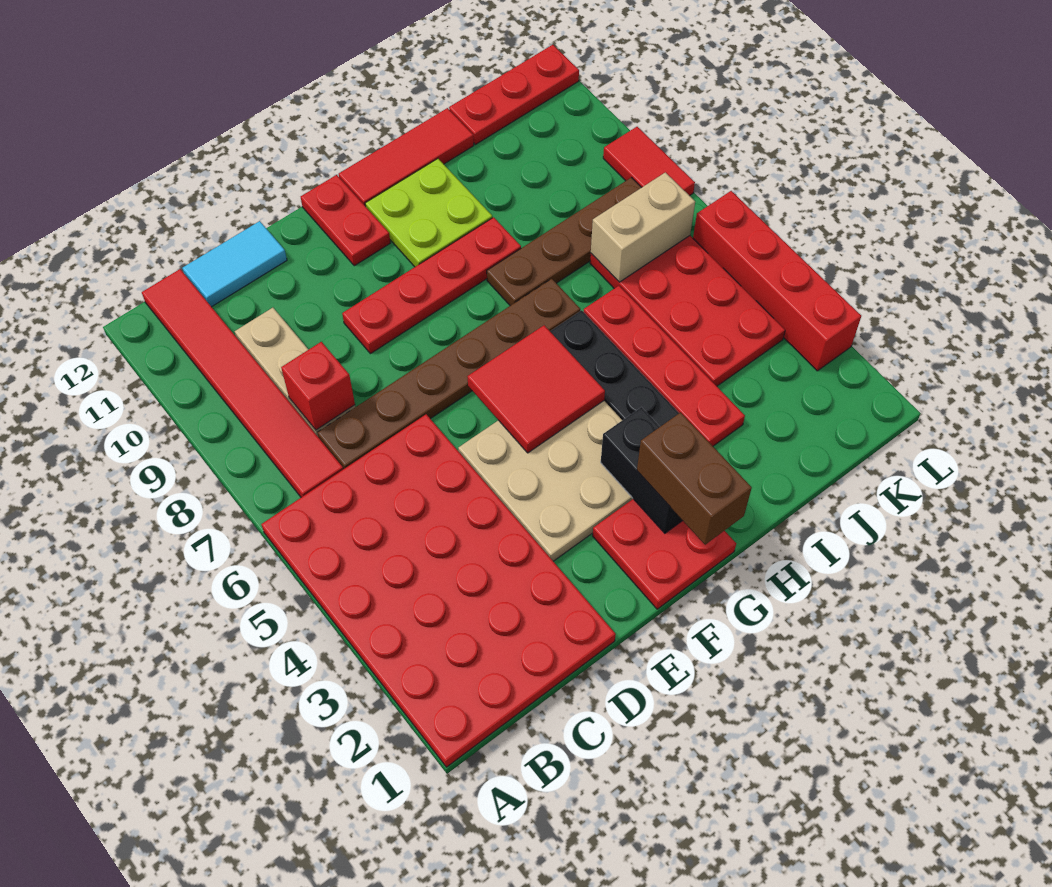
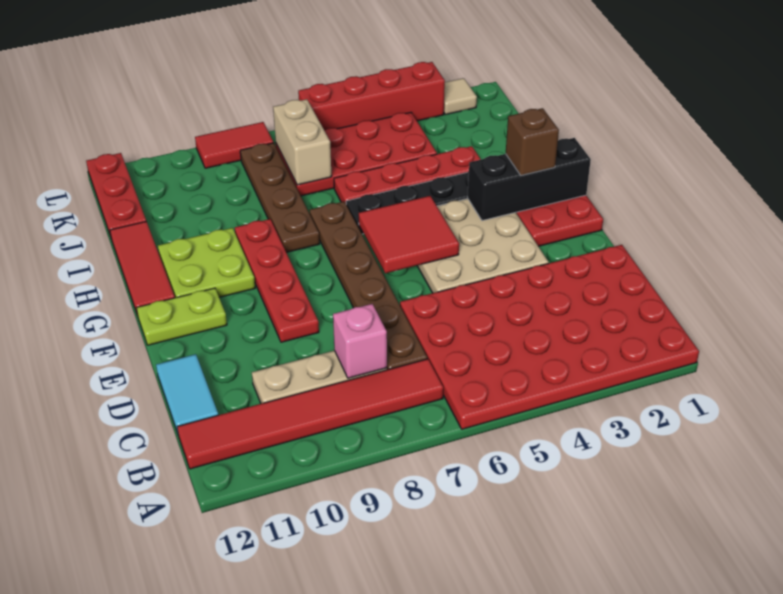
red 1x1 brick [281,342,355,430] -> pink 1x1 brick [333,304,387,378]
red 1x2 plate [301,175,390,266] -> lime 1x2 plate [136,288,227,345]
brown 1x2 brick [637,412,752,545] -> brown 1x1 brick [506,108,559,175]
black 1x2 brick [601,407,683,533] -> black 1x3 brick [468,138,591,221]
none -> tan 1x1 tile [444,78,477,115]

